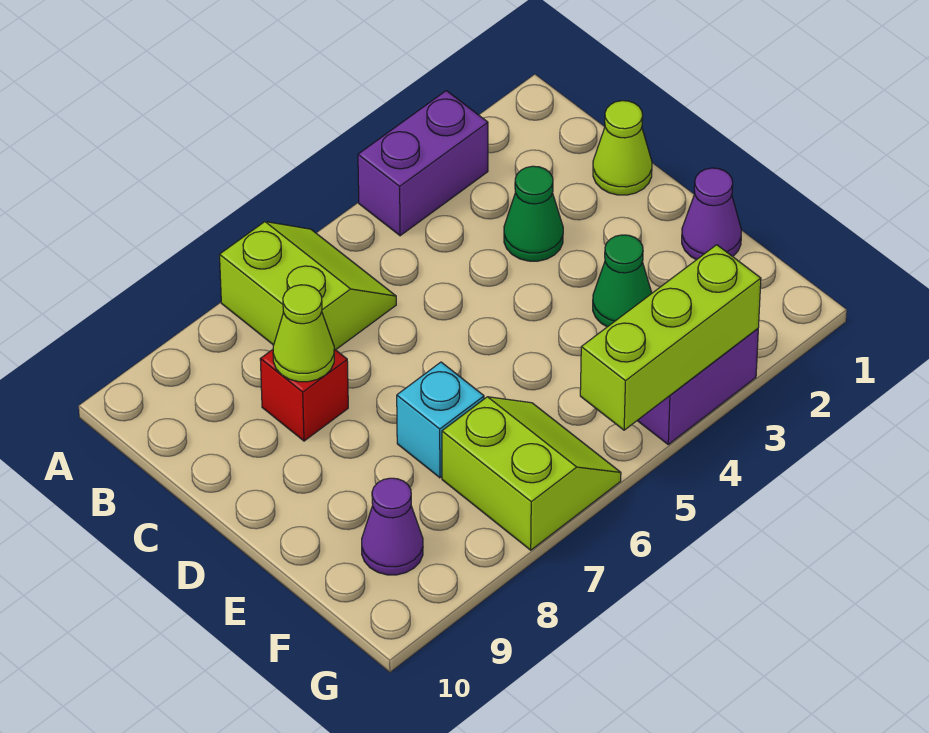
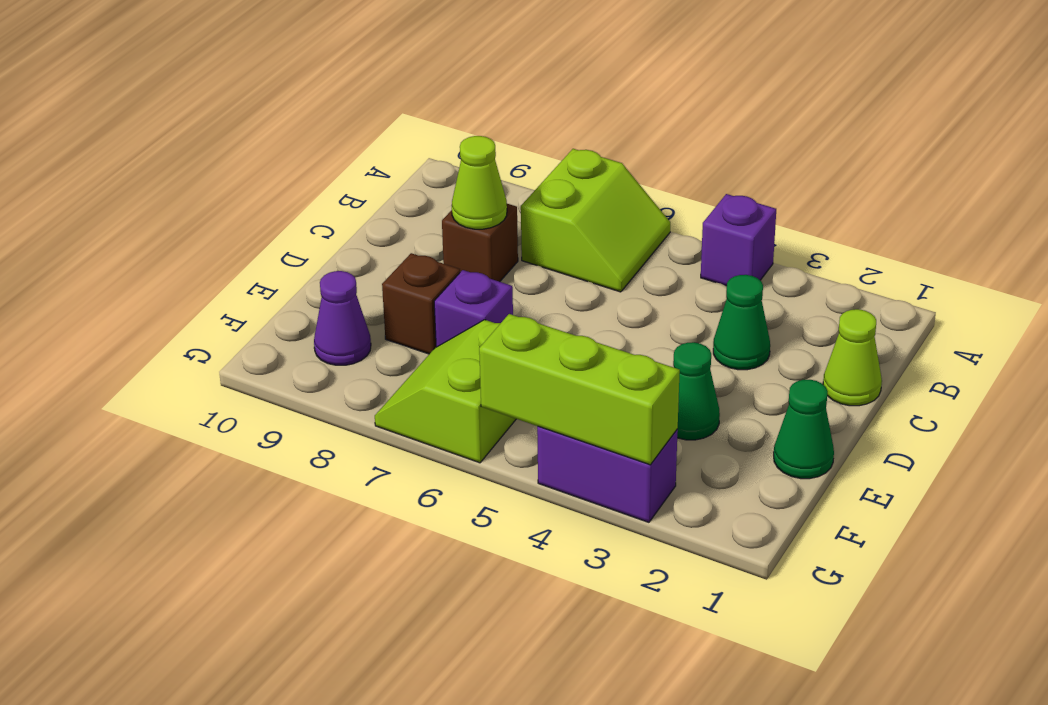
purple 1x2 brick [358,91,488,236] -> purple 1x1 brick [701,194,776,286]
red 1x1 brick [260,349,348,441] -> brown 1x1 brick [442,204,518,282]
purple 1x1 cone [682,168,741,260] -> green 1x1 cone [774,380,834,479]
cyan 1x1 brick [397,362,484,478] -> purple 1x1 brick [434,270,513,347]
none -> brown 1x1 brick [382,253,460,354]
lime 2x2 slope [442,397,621,550] -> lime 2x2 slope turned to [375,320,516,463]

